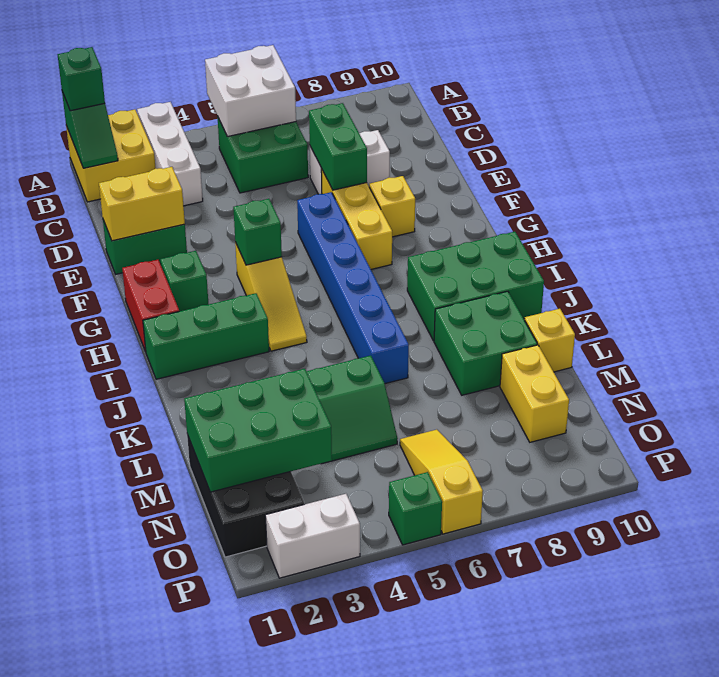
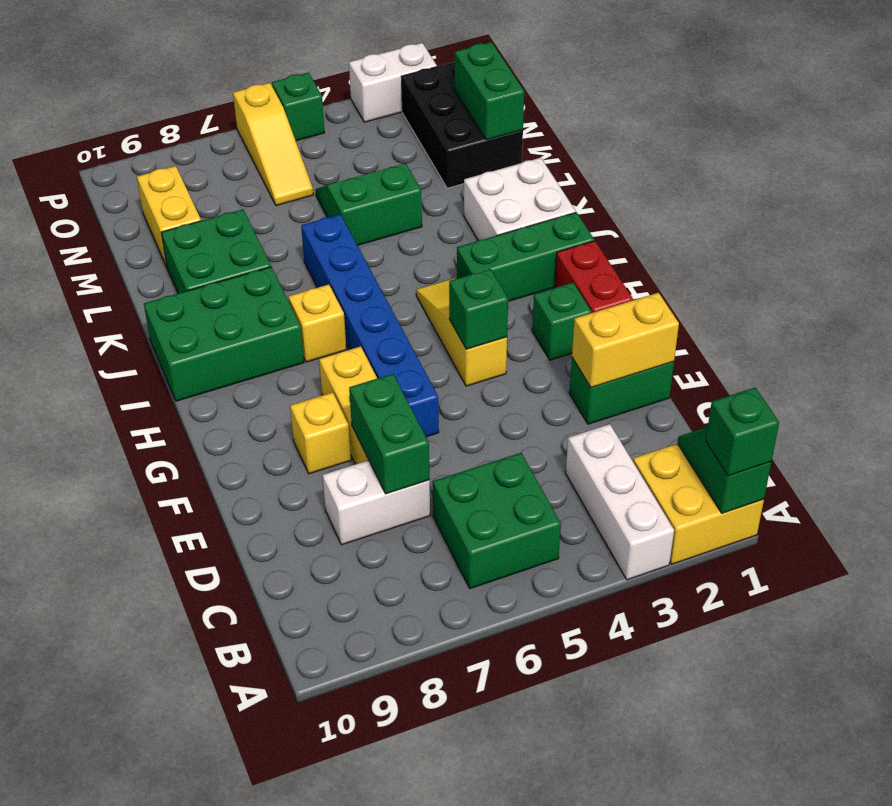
white 2x2 brick [205,45,296,137] -> white 2x2 brick moved to [464,158,576,240]
yellow 1x1 brick [525,309,575,372] -> yellow 1x1 brick moved to [288,284,346,362]
green 2x3 brick [184,369,332,492] -> green 1x2 brick [455,42,524,140]

